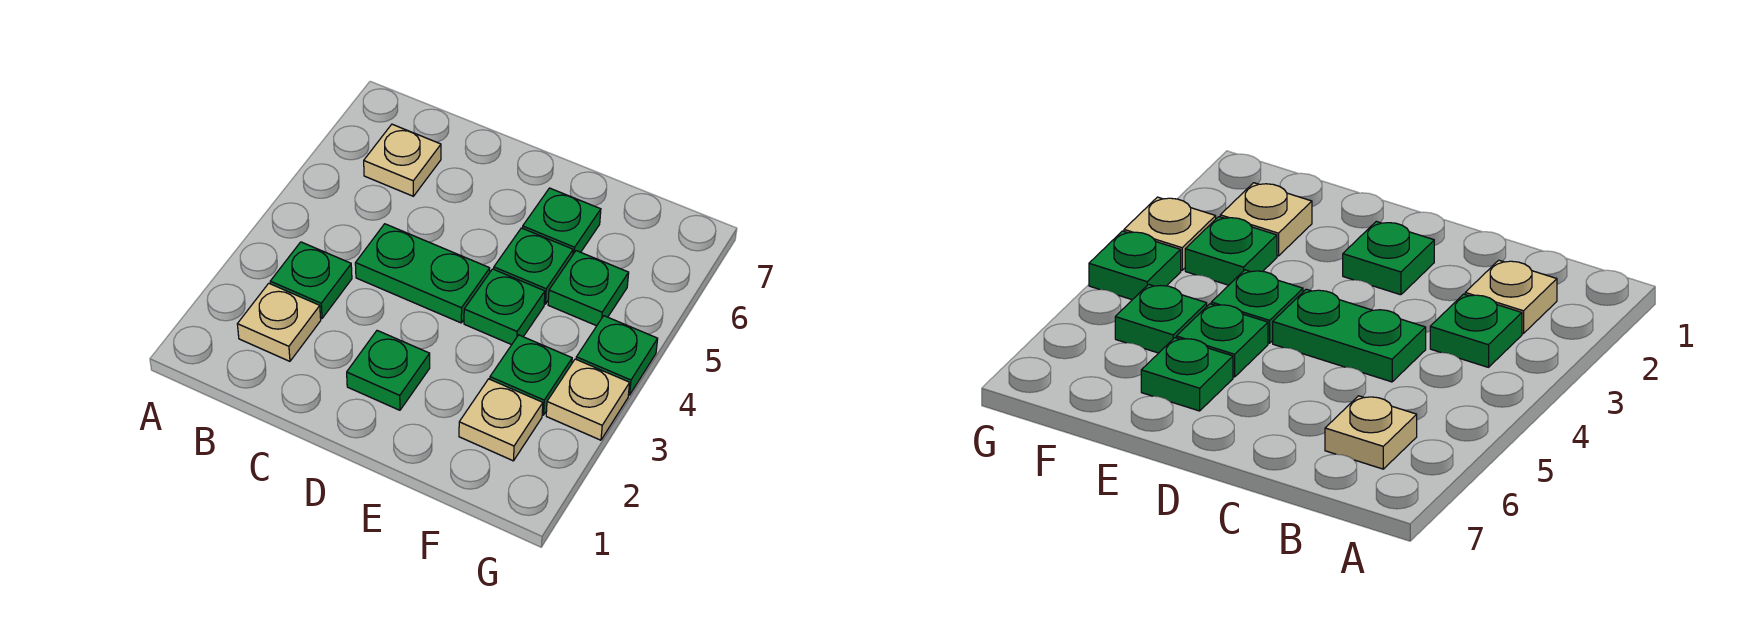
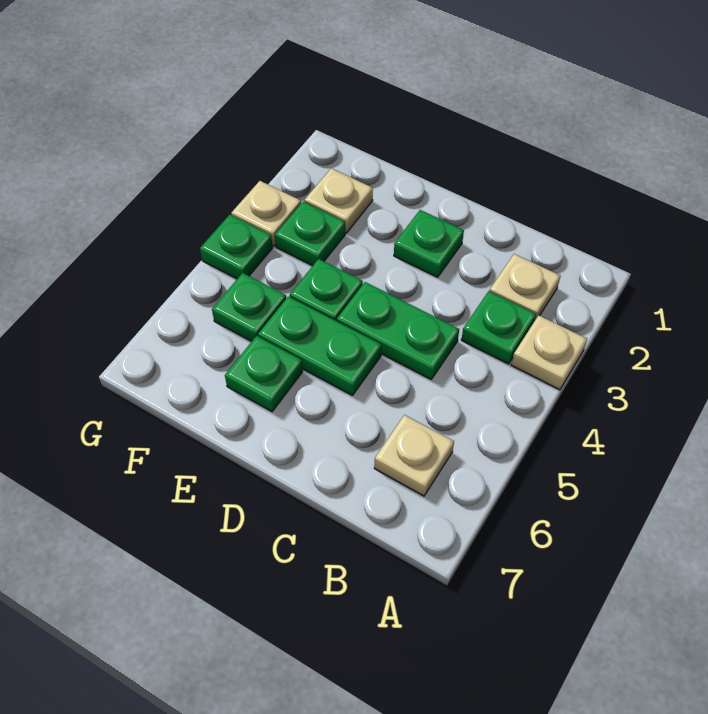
none -> tan 1x1 plate [511,315,587,390]
green 1x1 plate [494,228,573,304] -> green 1x2 plate [258,296,381,395]

